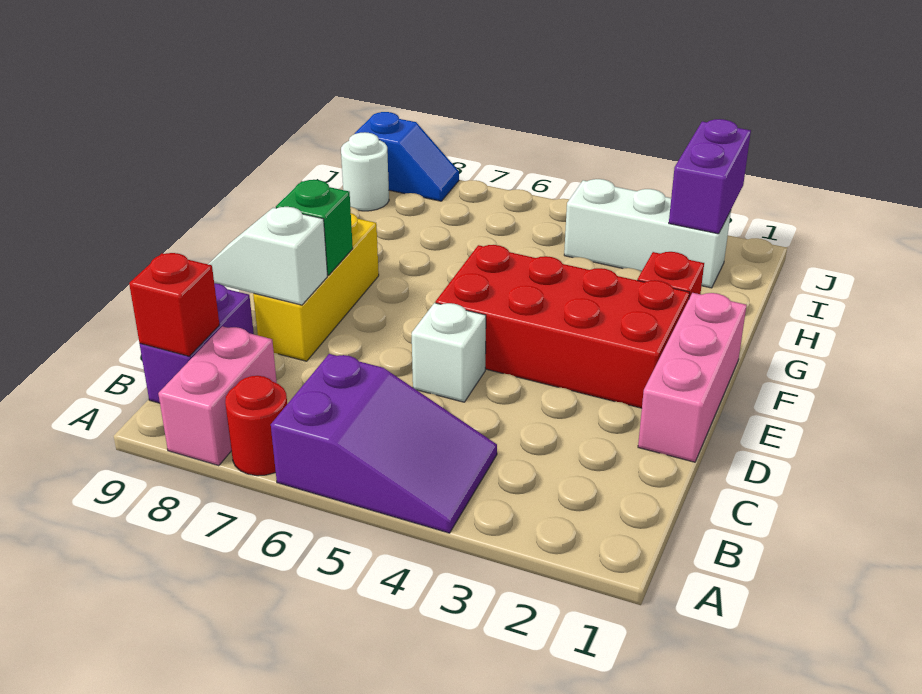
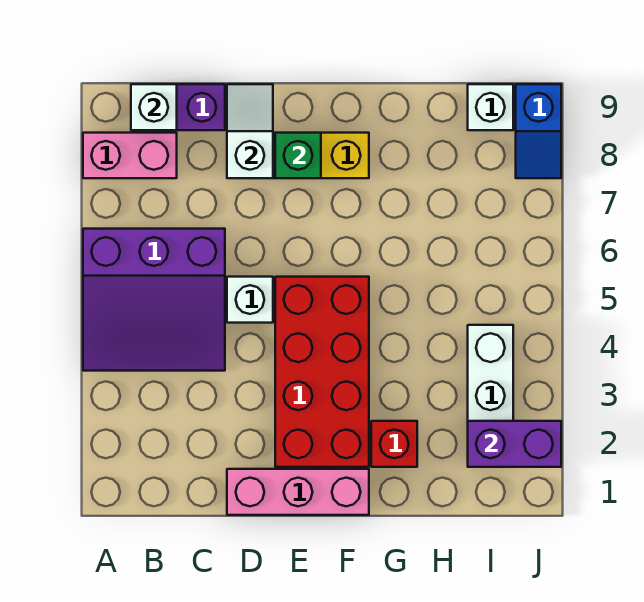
purple 2x3 slope [271,354,497,533] -> purple 3x3 slope [83,229,225,371]
red 1x1 round brick [225,376,287,476] -> none
red 1x1 brick [129,253,220,356] -> white 1x1 brick [131,84,177,130]
white 1x1 round brick [341,132,389,211] -> white 1x1 brick [468,84,513,130]

